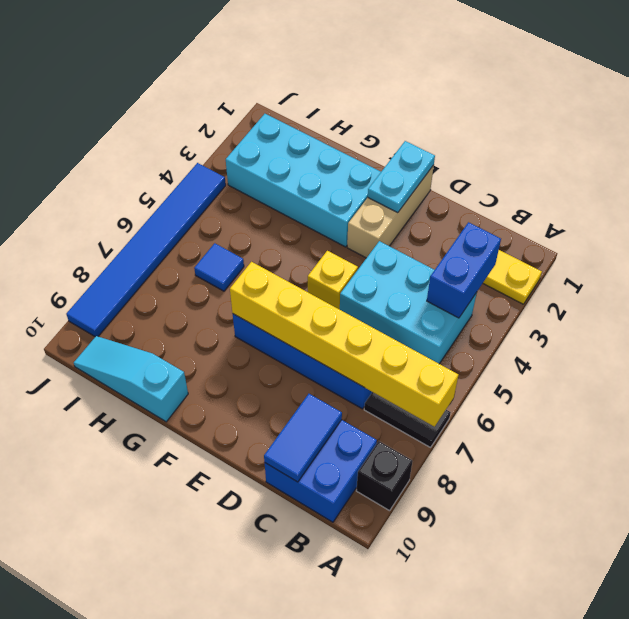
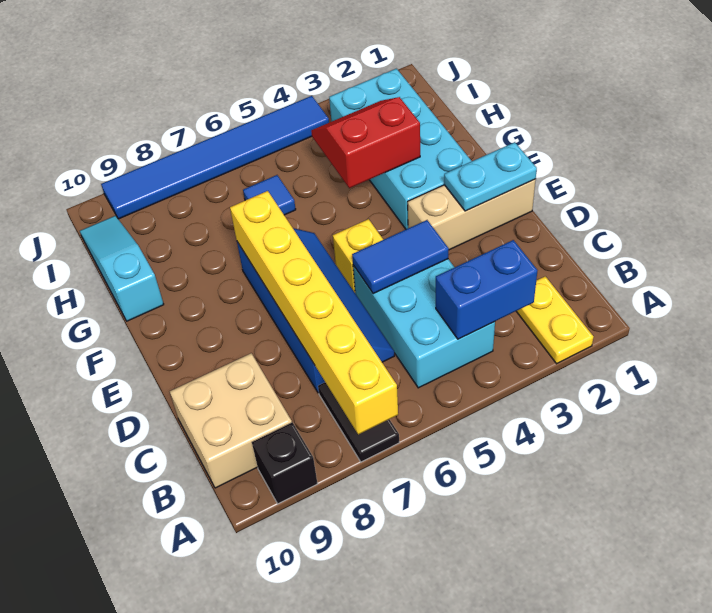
blue 2x2 brick [265,420,377,522] -> tan 2x2 brick [170,353,292,488]
blue 1x2 tile [264,394,342,482] -> blue 1x2 tile moved to [352,220,449,294]
none -> red 2x2 slope [311,97,420,188]

